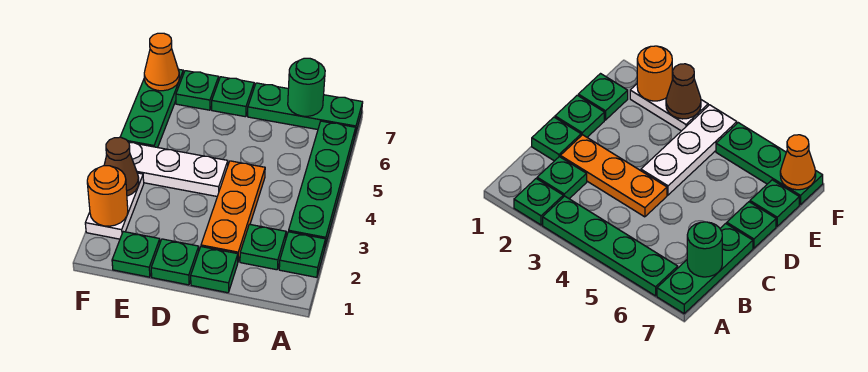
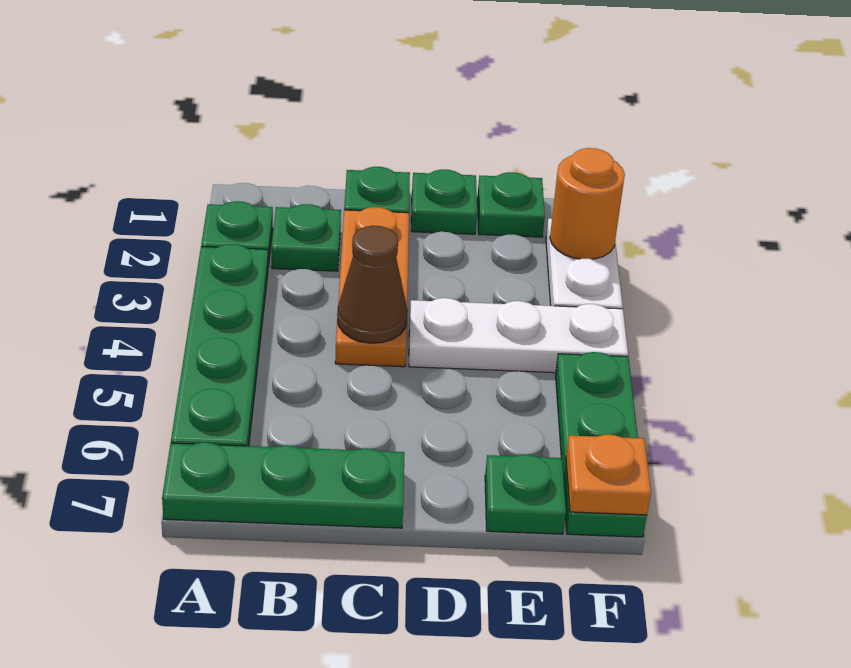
green 1x1 round brick [288,58,325,116] -> none
green 1x1 plate [212,77,254,117] -> none
brown 1x1 cone [104,137,139,196] -> brown 1x1 cone moved to [337,226,408,343]
orange 1x1 cone [144,33,179,91] -> orange 1x1 plate [566,435,651,515]

